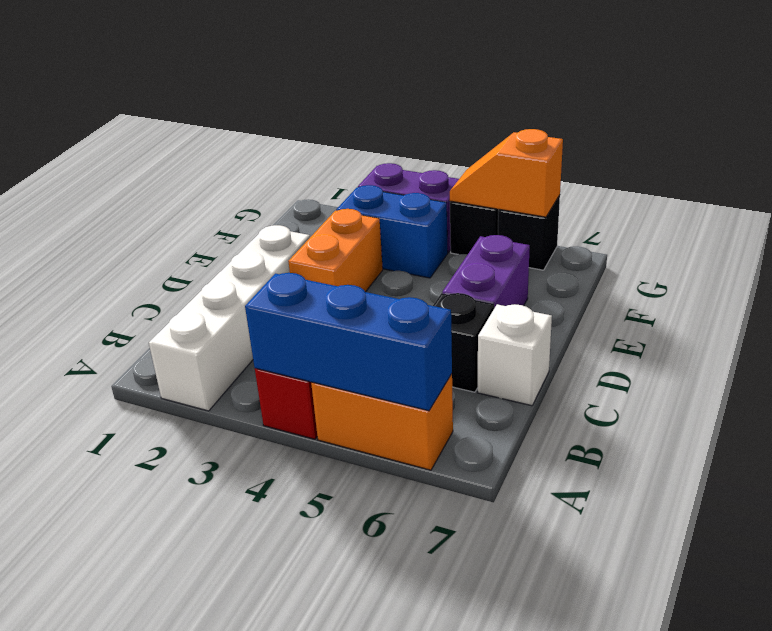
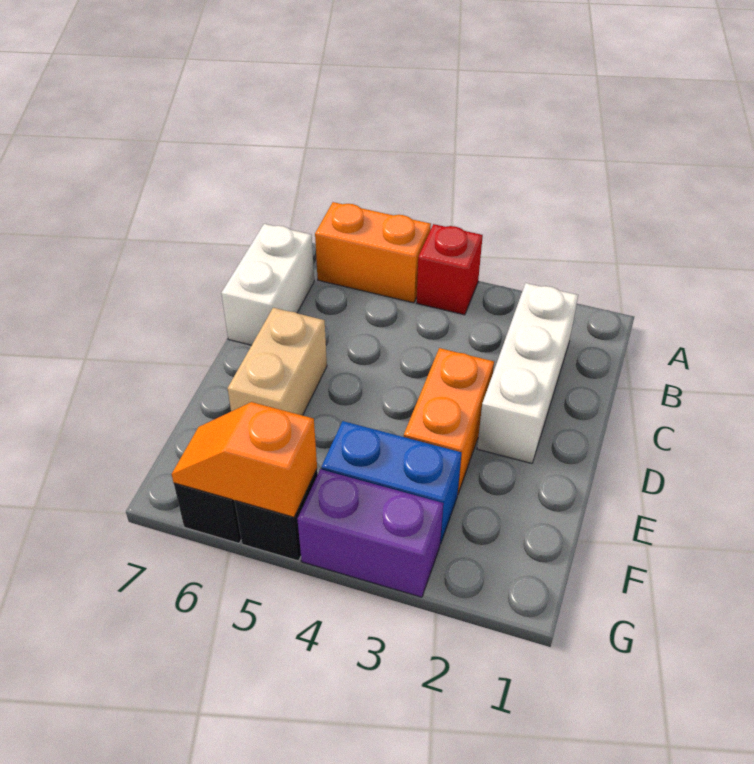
white 1x4 brick [149,225,310,411] -> white 1x3 brick [477,283,578,463]
blue 1x3 brick [245,273,452,411] -> none
black 1x1 brick [433,293,494,392] -> none
white 1x1 brick [478,304,552,406] -> white 1x2 brick [221,224,314,345]
purple 1x2 brick [442,235,530,308] -> tan 1x2 brick [228,308,327,415]
orange 1x2 slope [450,129,563,217] -> orange 1x2 slope turned to [172,402,317,517]

